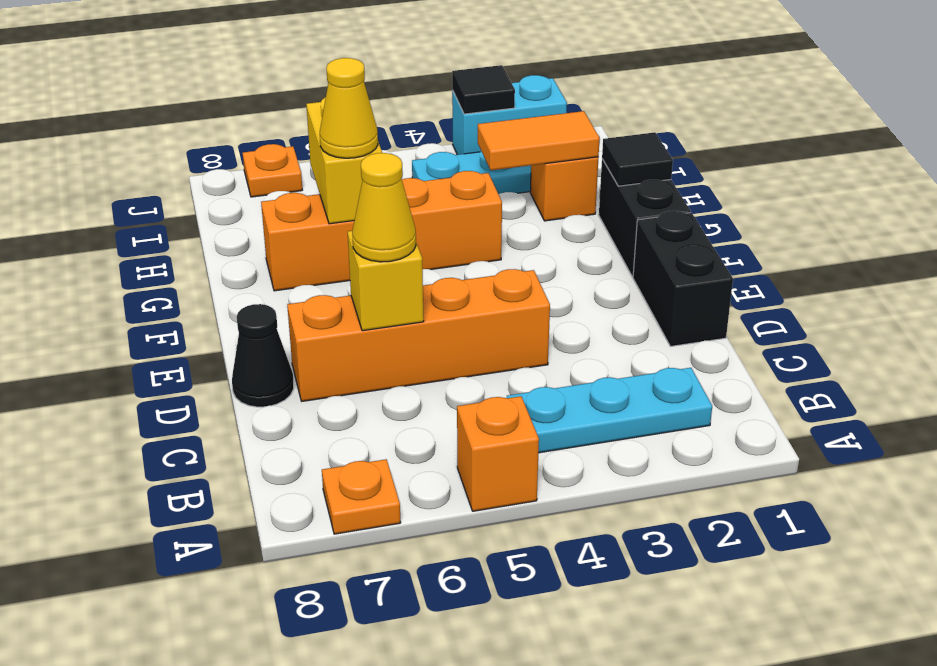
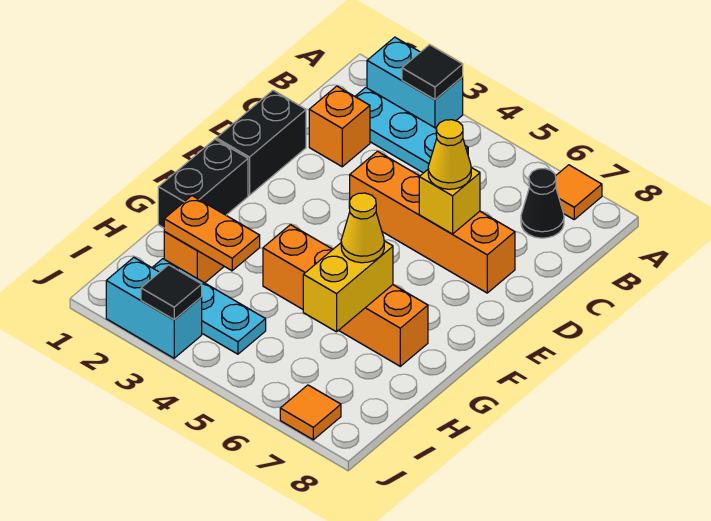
none -> cyan 1x2 brick [367,37,463,128]
orange 1x1 brick [457,396,539,511] -> orange 1x1 brick moved to [309,86,370,167]
orange 1x1 plate [322,459,401,534] -> orange 1x1 tile [556,165,602,219]
black 1x1 cone [232,304,294,407] -> black 1x1 cone moved to [521,169,564,238]
black 1x1 tile [602,132,673,186] -> black 1x1 tile moved to [402,45,463,100]
orange 1x2 tile [478,111,600,170] -> orange 1x2 plate [164,196,260,271]
orange 1x1 plate [243,144,302,197] -> orange 1x1 tile [280,385,341,440]

